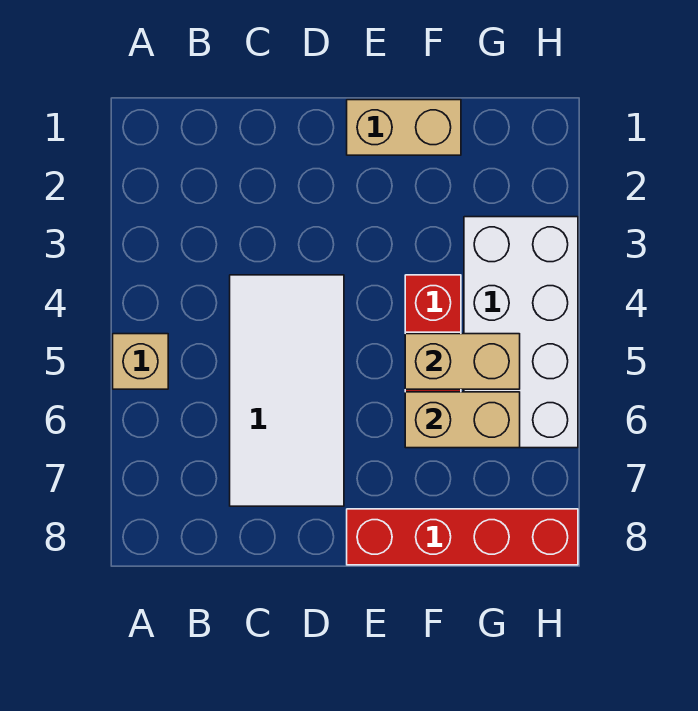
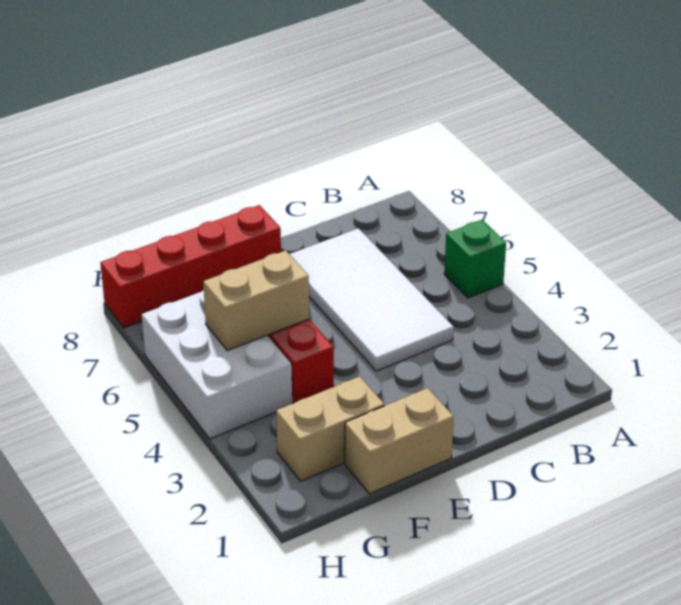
tan 1x1 brick [113,334,168,389] -> green 1x1 brick [444,220,506,298]
tan 1x2 brick [405,392,520,448] -> tan 1x2 brick moved to [276,376,384,481]
white 2x4 brick [464,217,578,448] -> white 2x3 brick [142,290,292,439]

